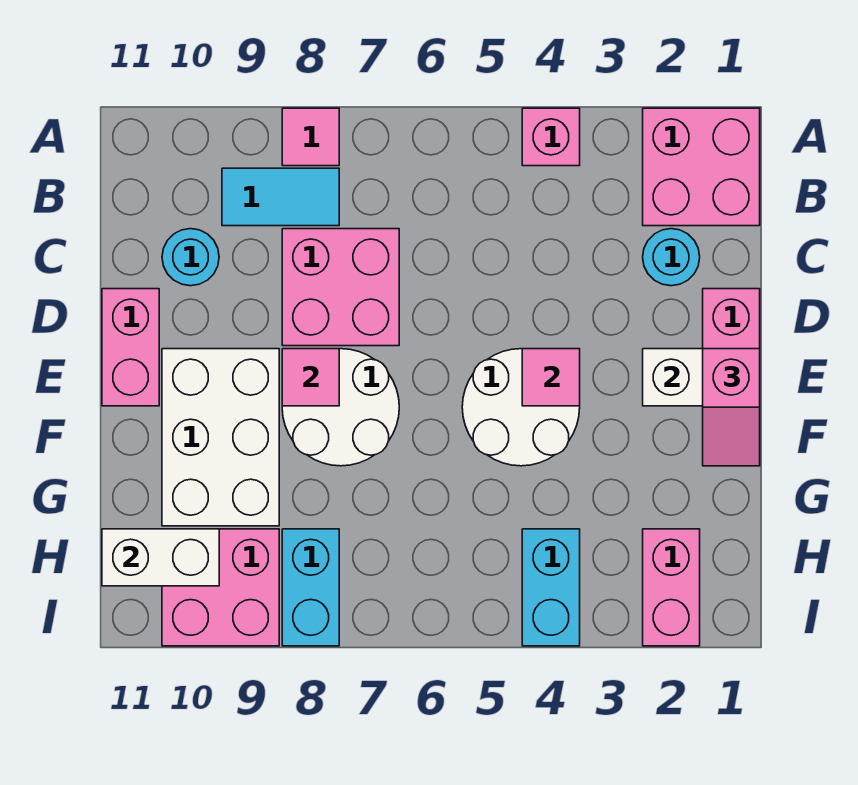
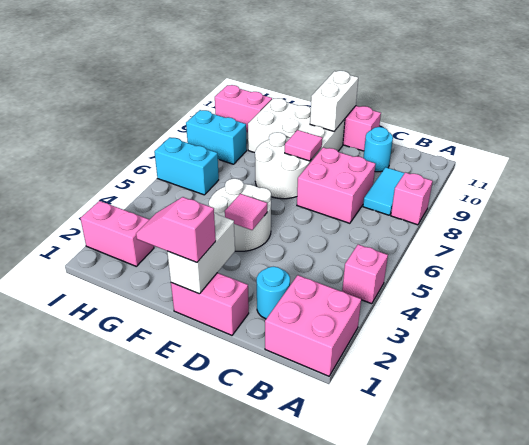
pink 1x1 tile [282,108,339,166] -> pink 1x1 brick [391,172,433,225]
cyan 1x2 brick [522,529,580,646] -> cyan 1x2 brick moved to [154,137,219,195]
pink 2x2 brick [162,529,279,646] -> pink 1x2 brick [215,85,272,133]
white 1x2 brick [102,529,219,586] -> white 1x2 brick moved to [310,71,358,131]

